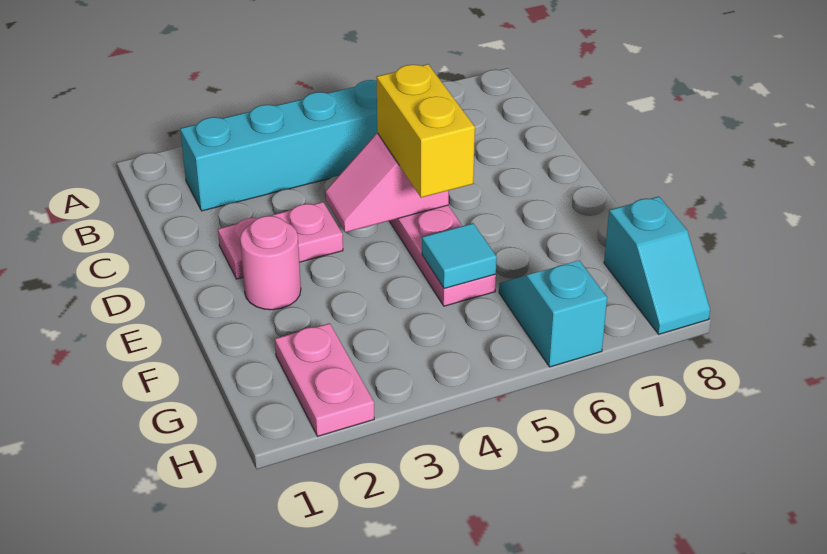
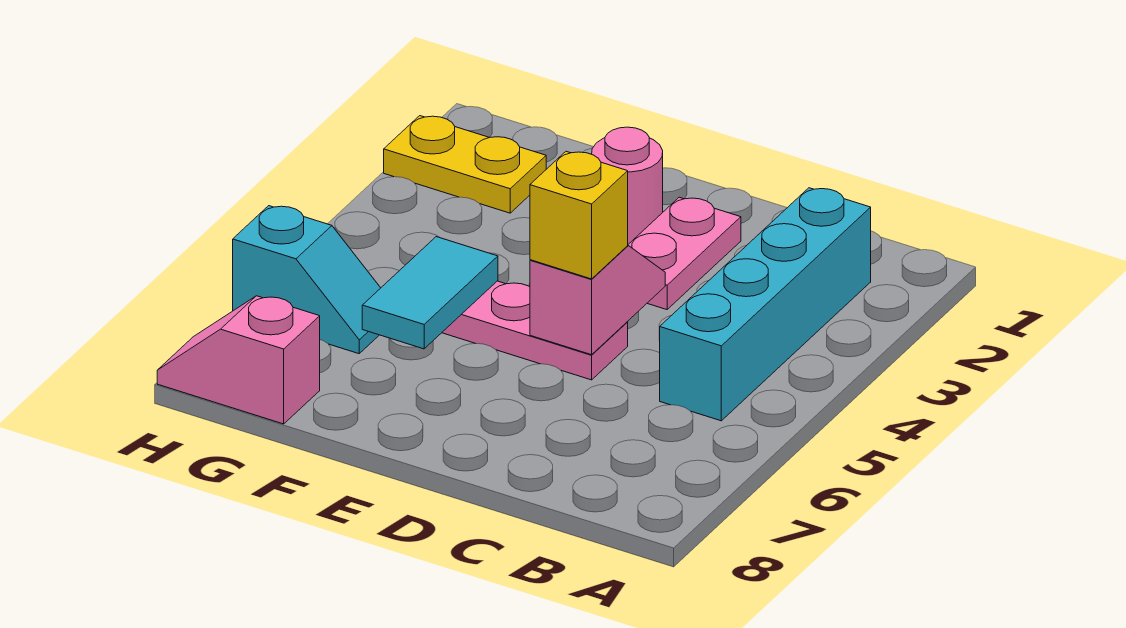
yellow 1x2 brick [376,64,475,198] -> yellow 1x1 brick [530,151,628,279]
cyan 1x1 tile [422,223,497,289] -> cyan 1x2 tile [362,237,498,349]
pink 1x2 plate [275,323,374,436] -> yellow 1x2 plate [384,116,546,213]
cyan 1x2 slope [604,196,710,334] -> pink 1x2 slope [157,296,320,424]

